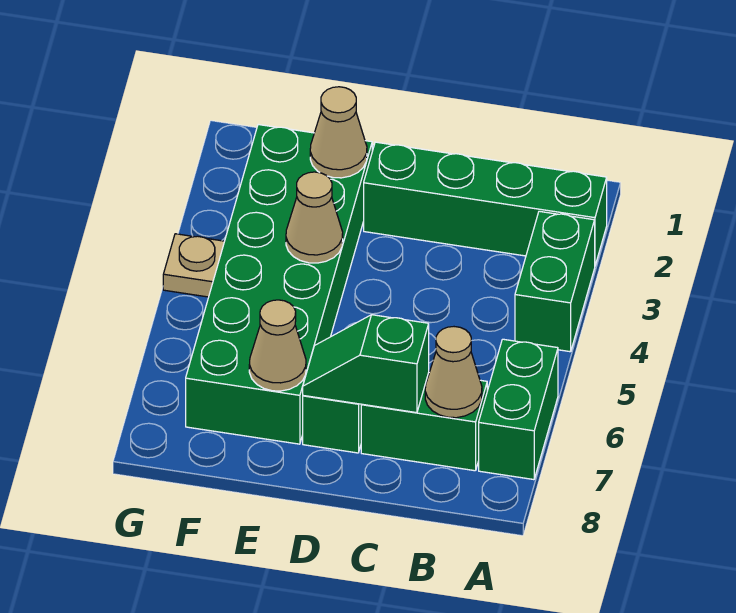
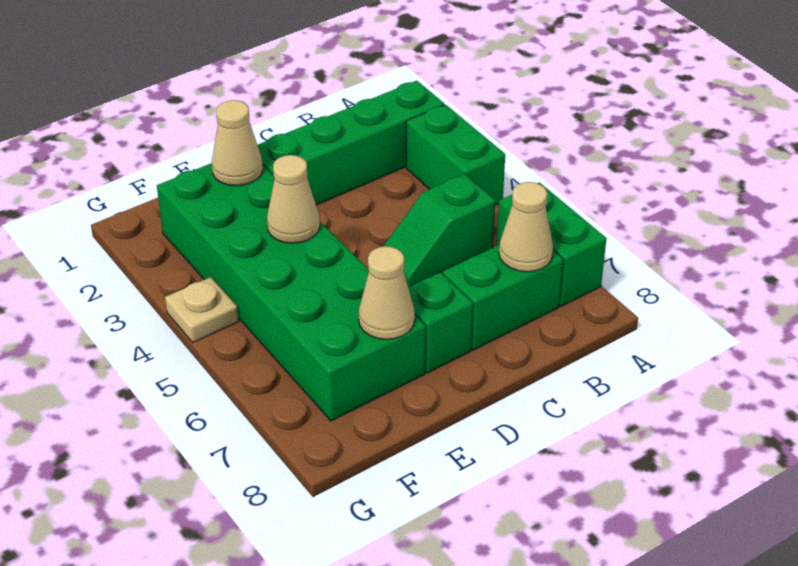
green 1x2 slope [303,315,429,413] -> green 1x2 slope moved to [383,174,495,287]

